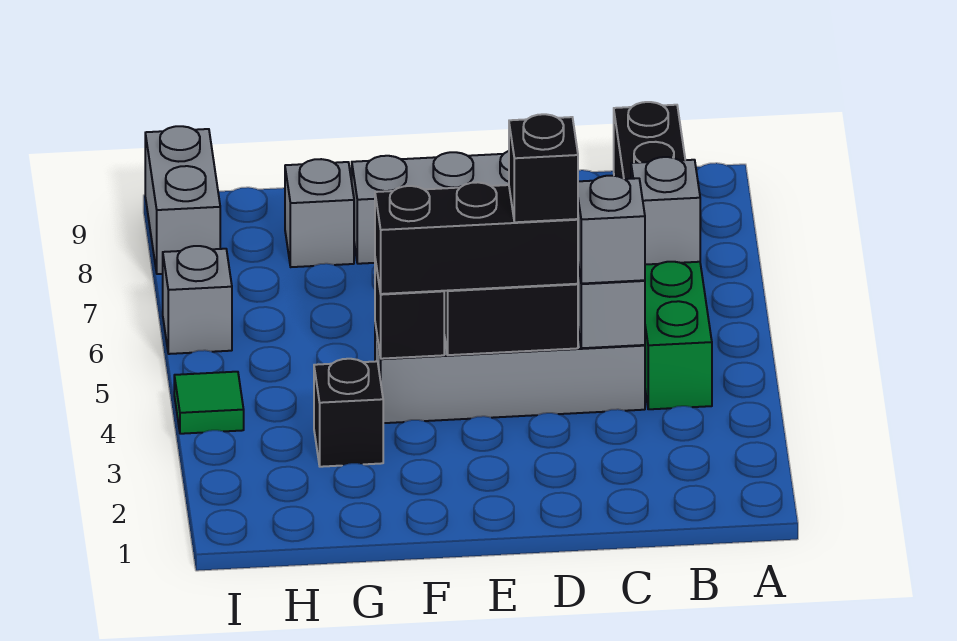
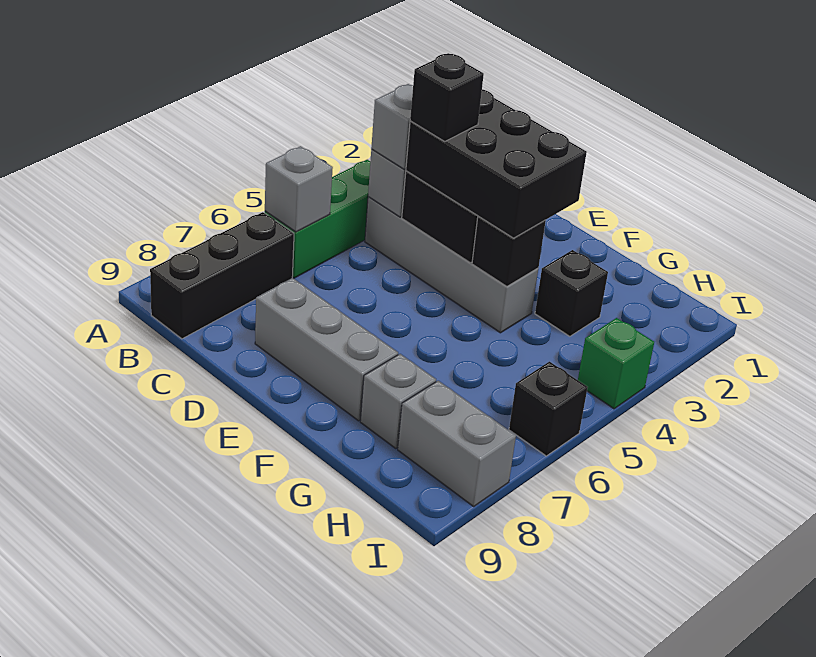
black 1x3 brick [375,182,578,294] -> black 2x3 brick [406,89,587,238]
green 1x1 tile [174,372,244,434] -> green 1x1 brick [578,318,654,409]
grey 1x1 brick [163,246,232,354] -> black 1x1 brick [509,362,588,456]
grey 1x2 brick [145,126,220,274] -> grey 1x2 brick turned to [398,381,516,506]

